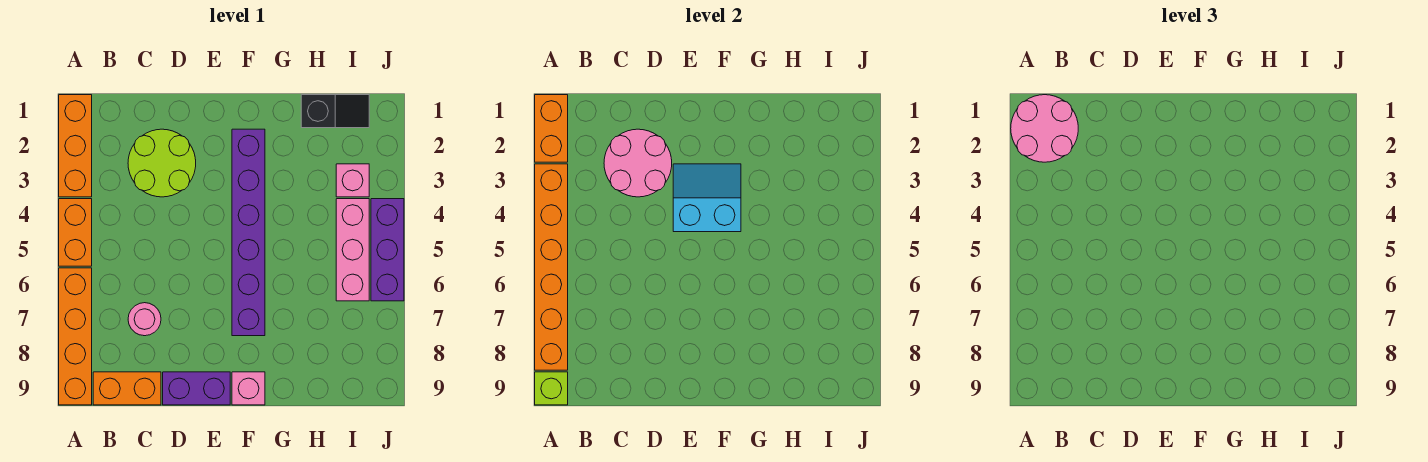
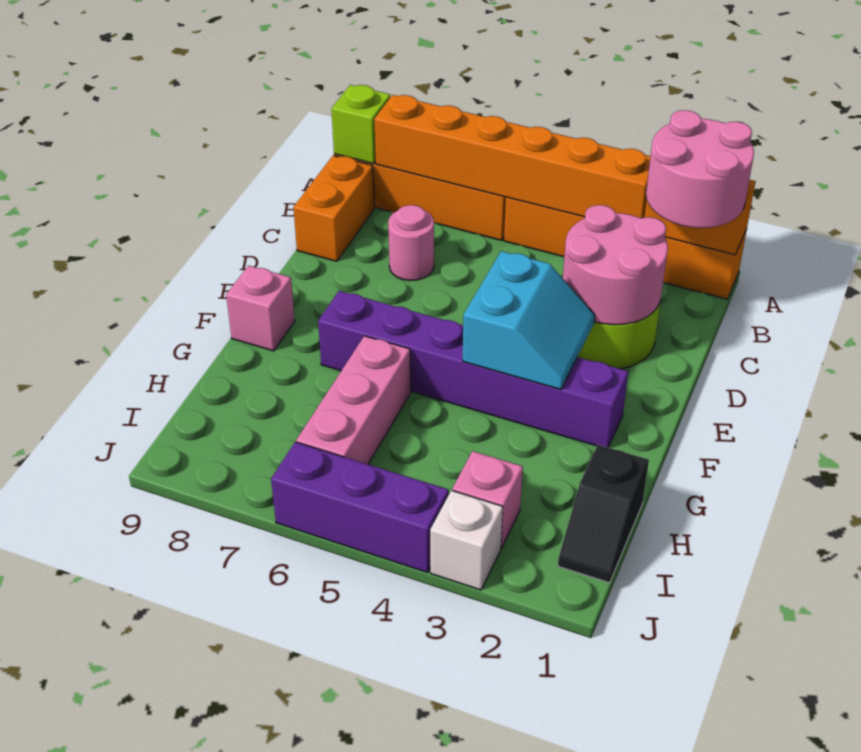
purple 1x2 brick [163,372,230,405] -> none
pink 1x3 brick [336,199,369,301] -> pink 1x3 brick turned to [296,336,411,464]
none -> white 1x1 brick [430,490,503,590]

